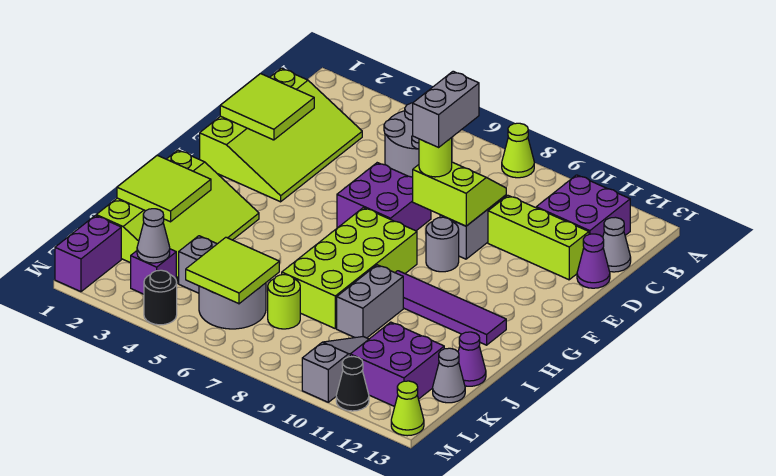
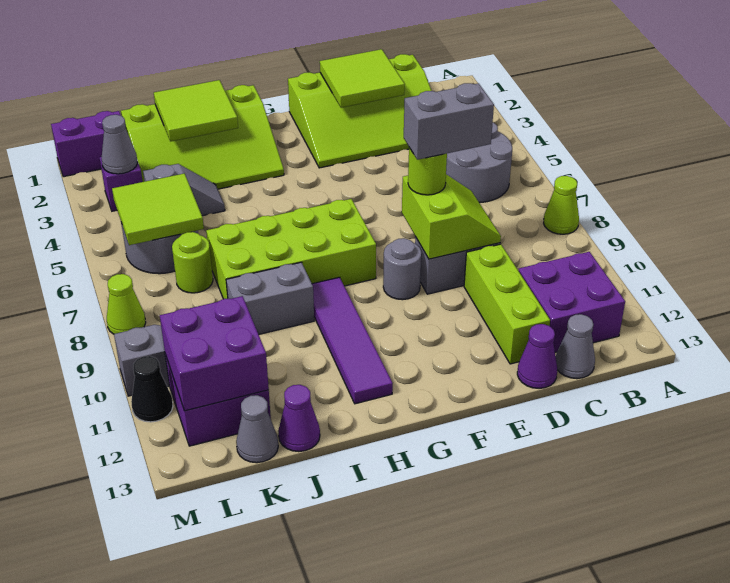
purple 2x2 brick [337,163,431,231] -> purple 2x2 brick moved to [160,296,269,411]
black 1x1 round brick [144,270,177,325] -> none
lime 1x1 cone [391,381,424,436] -> lime 1x1 cone moved to [107,274,146,334]

